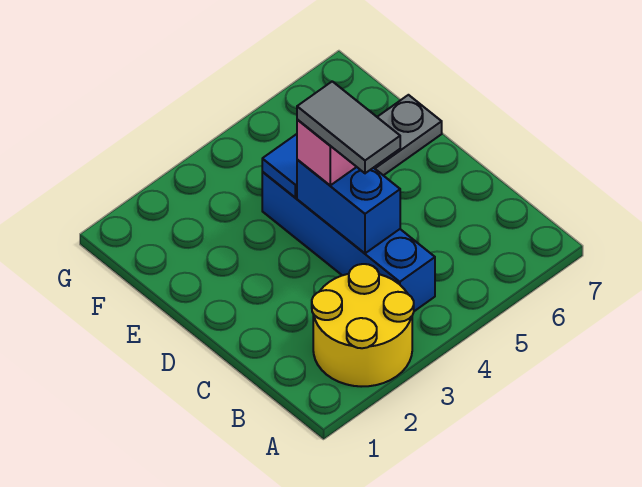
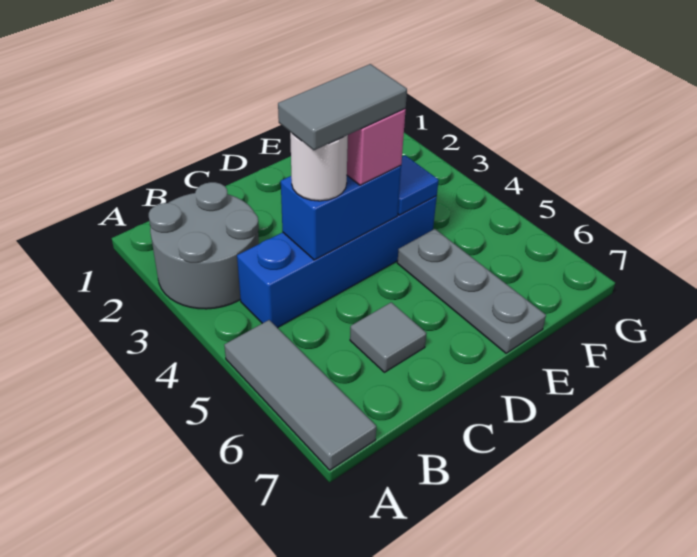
yellow 2x2 round brick [312,264,414,387] -> grey 2x2 round brick [149,182,259,309]
none -> grey 1x3 tile [224,320,376,470]
none -> white 1x1 round brick [290,132,348,201]
none -> grey 1x1 tile [350,302,427,372]

